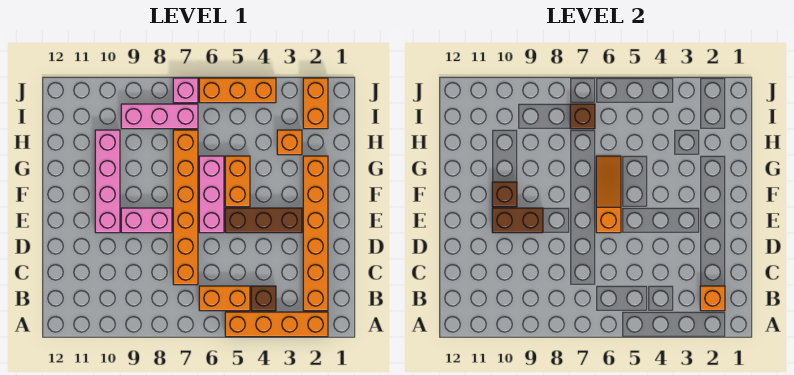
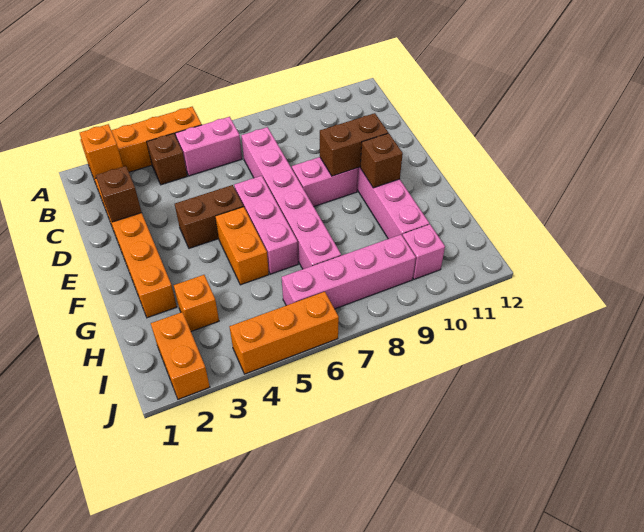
orange 1x2 brick [199,286,250,311] -> pink 1x2 brick [175,117,242,176]
orange 1x6 brick [173,130,198,285] -> pink 1x6 brick [241,127,341,269]
brown 1x3 brick [225,208,302,233] -> brown 1x2 brick [175,185,243,248]
orange 1x3 slope [596,156,621,233] -> none
pink 1x3 brick [121,104,198,129] -> pink 1x4 brick [282,235,416,309]
brown 1x1 brick [570,104,595,129] -> brown 1x1 brick moved to [96,166,142,222]
pink 1x1 brick [173,78,198,103] -> pink 1x1 brick moved to [402,224,445,279]

